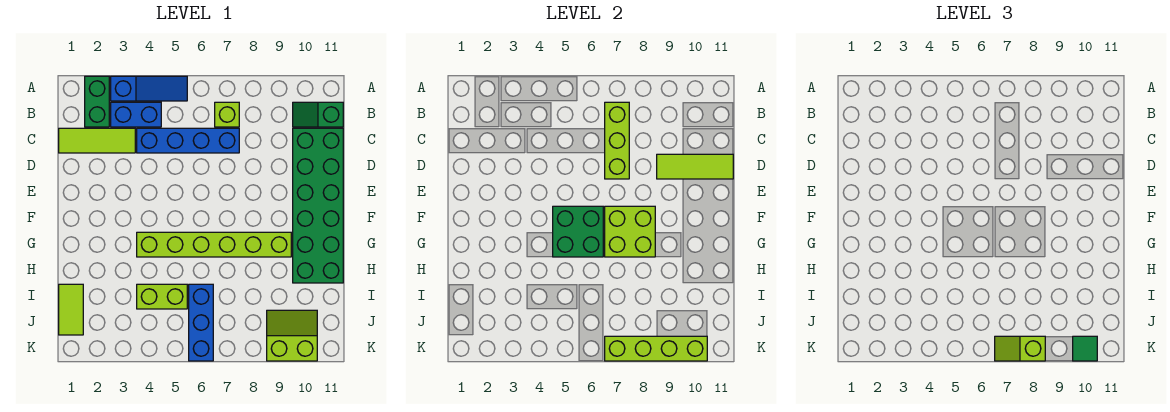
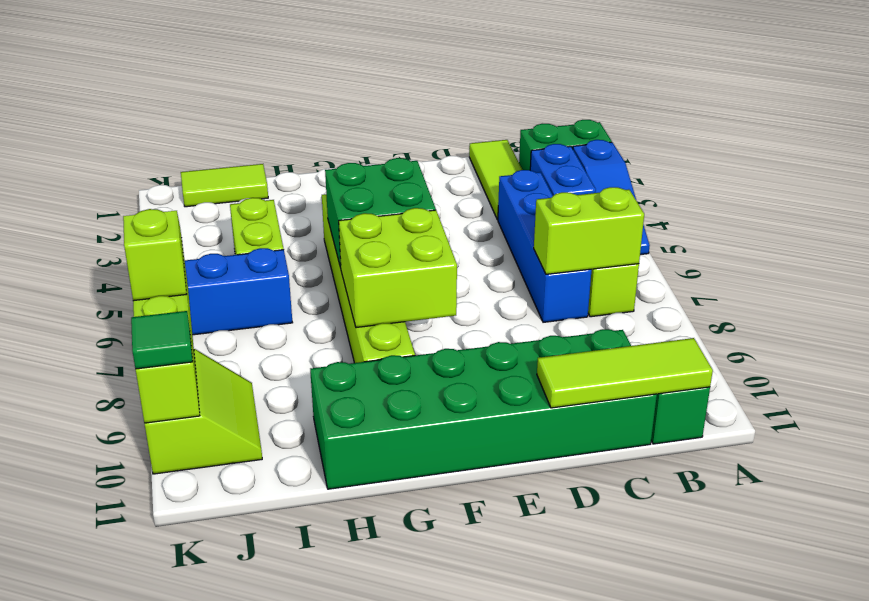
lime 1x3 brick [605,102,629,179] -> lime 1x2 brick [534,187,644,274]
lime 1x3 tile [657,154,733,179] -> lime 1x3 tile turned to [537,338,713,408]

